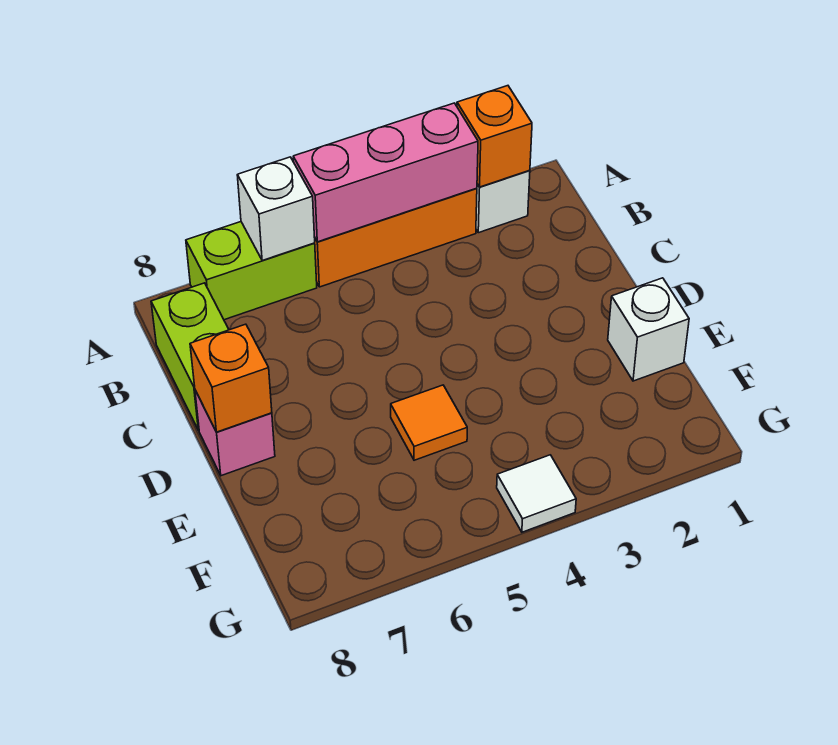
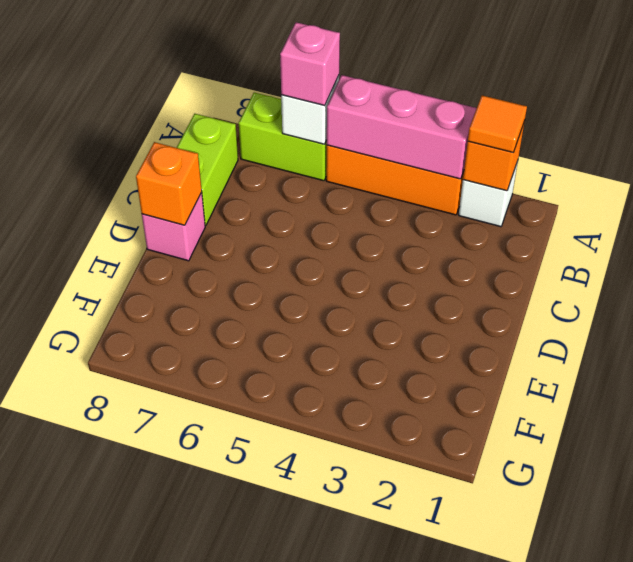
none -> pink 1x1 brick [280,22,340,106]
white 1x1 brick [608,278,689,381] -> none
orange 1x1 tile [391,385,467,460] -> orange 1x1 tile moved to [468,95,527,153]
white 1x1 tile [497,455,576,532] -> none

